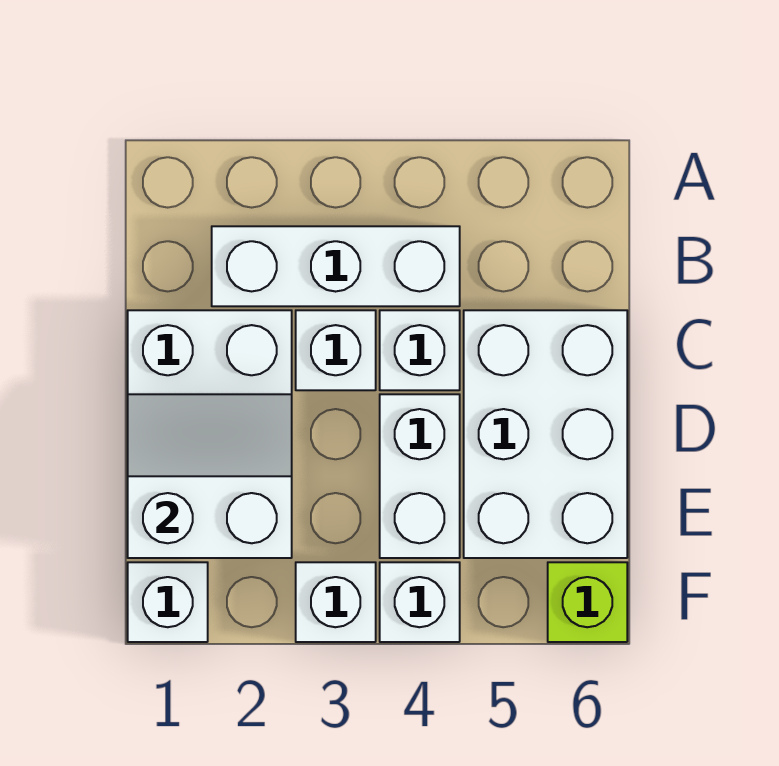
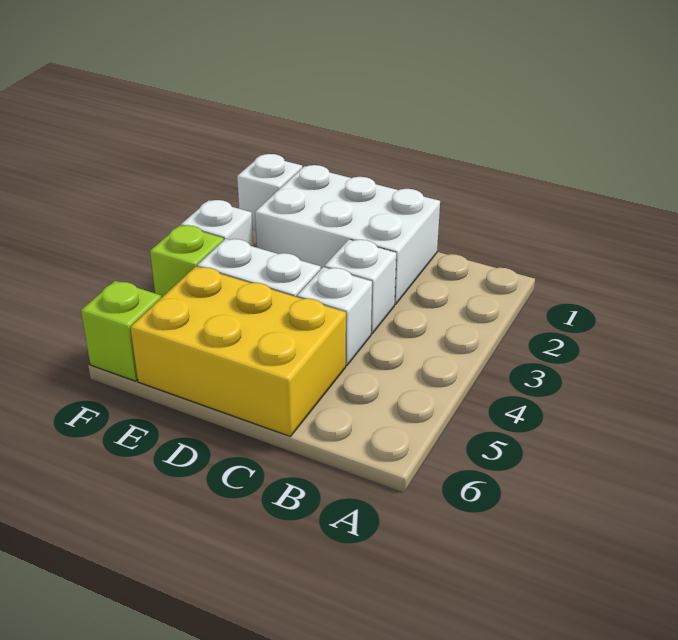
white 1x3 brick [212,226,460,306] -> none
white 2x3 brick [464,310,627,558] -> yellow 2x3 brick [130,266,346,437]
white 2x2 slope [128,394,292,558] -> none
white 1x1 brick [380,562,460,642] -> lime 1x1 brick [150,225,224,298]

